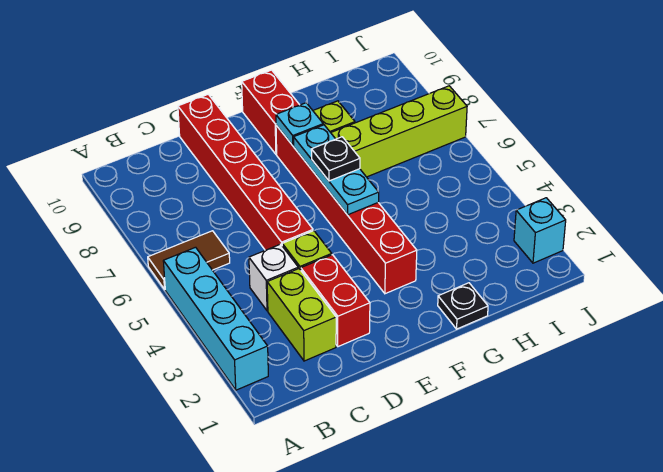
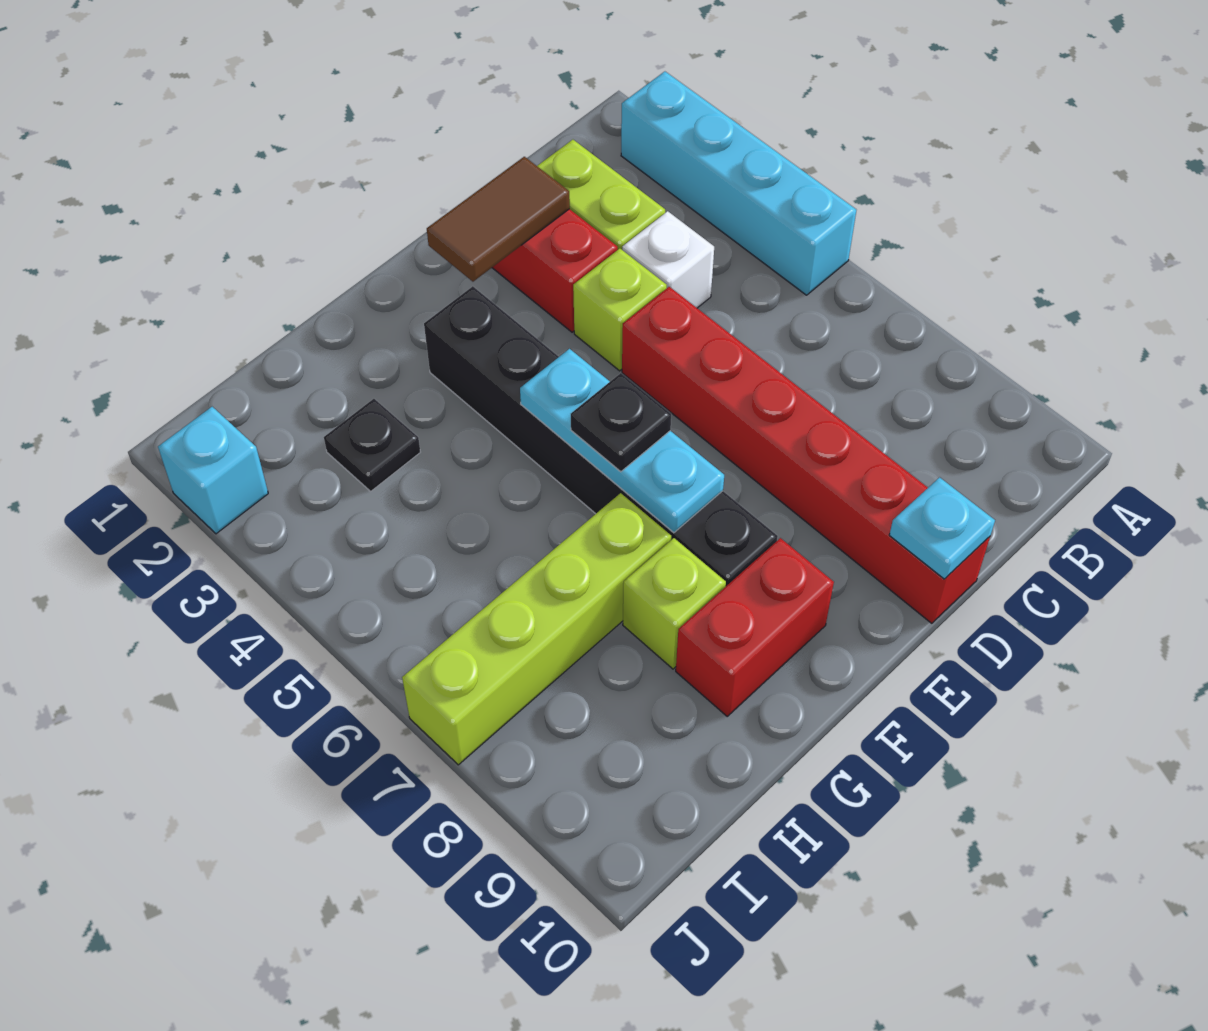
brown 1x2 tile [148,231,230,289] -> brown 1x2 tile moved to [427,157,570,282]
red 1x6 brick [276,125,417,294] -> black 1x6 brick [424,286,778,586]
cyan 1x1 plate [276,103,323,146] -> cyan 1x1 plate moved to [889,477,995,579]
red 1x2 brick [242,70,299,154] -> red 1x2 brick turned to [676,538,834,716]
black 1x1 plate [438,283,488,329] -> black 1x1 plate moved to [324,399,420,491]

